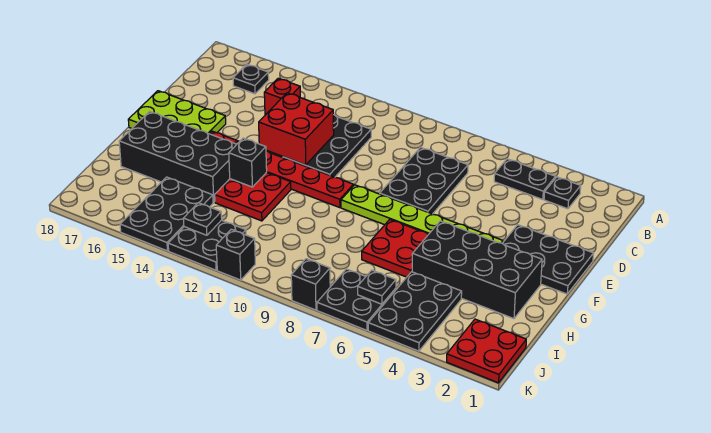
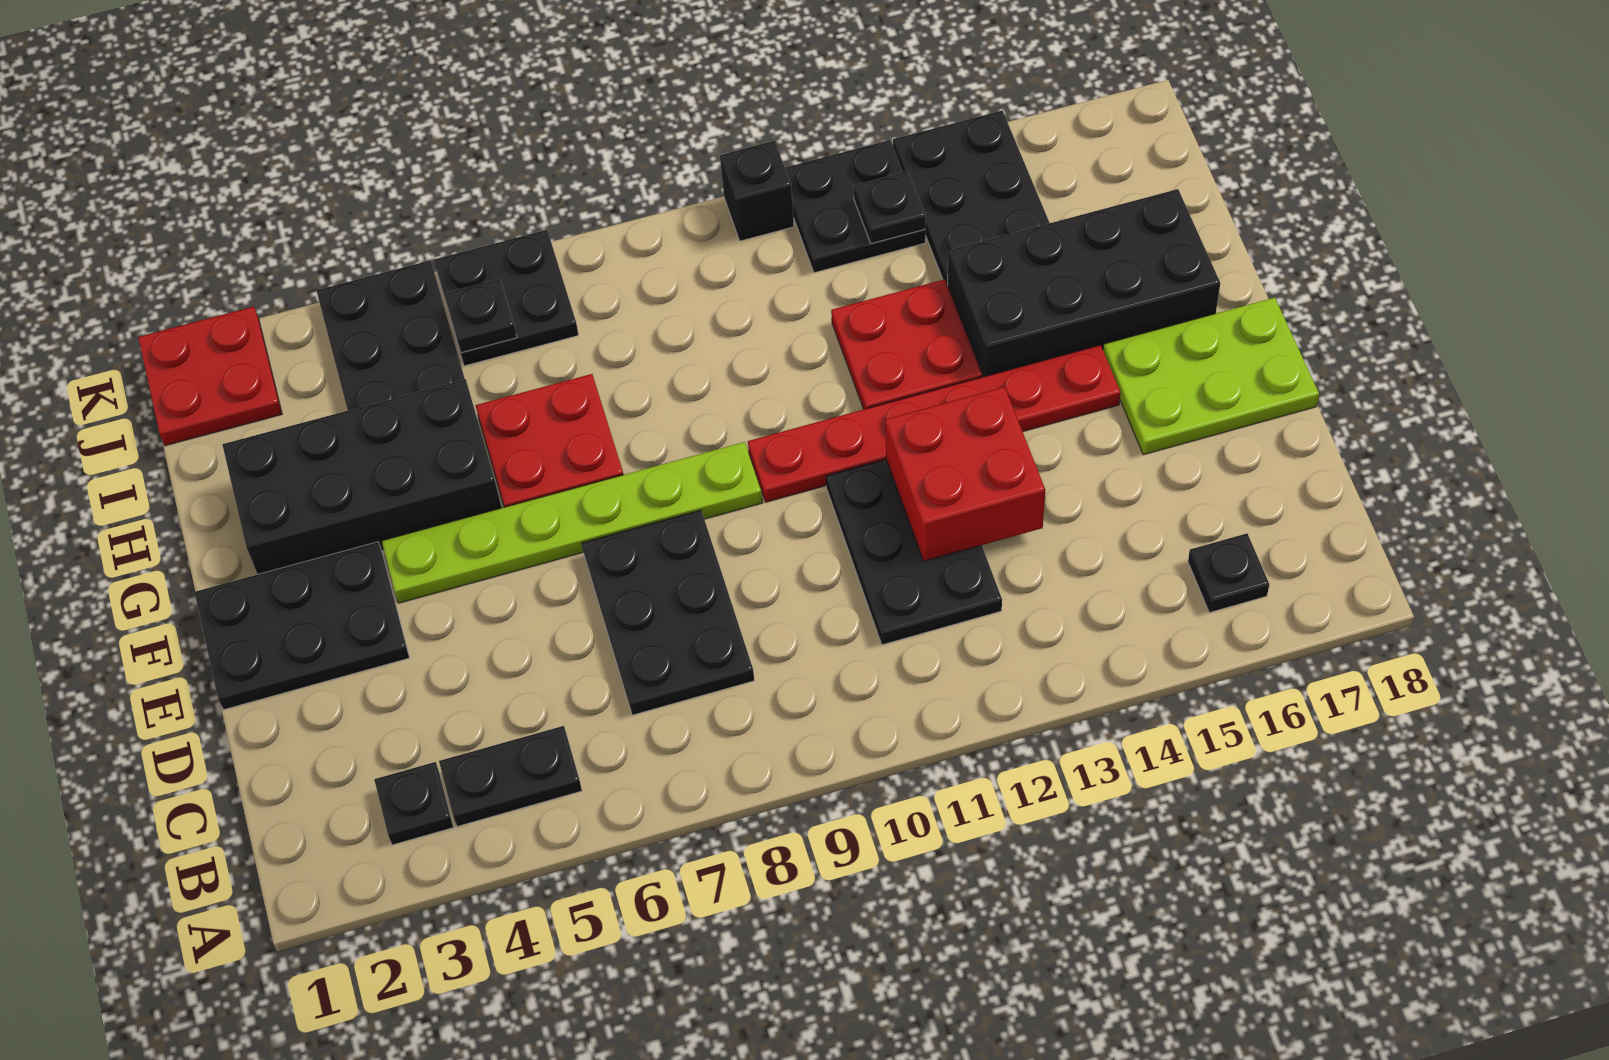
red 1x1 brick [264,78,300,115] -> none
black 1x1 brick [229,138,267,187] -> none
black 1x1 brick [291,259,330,310] -> none

